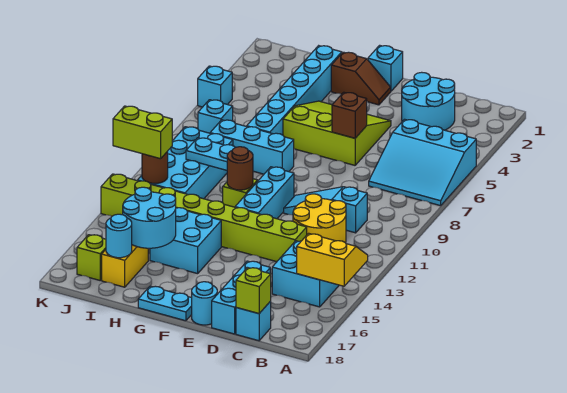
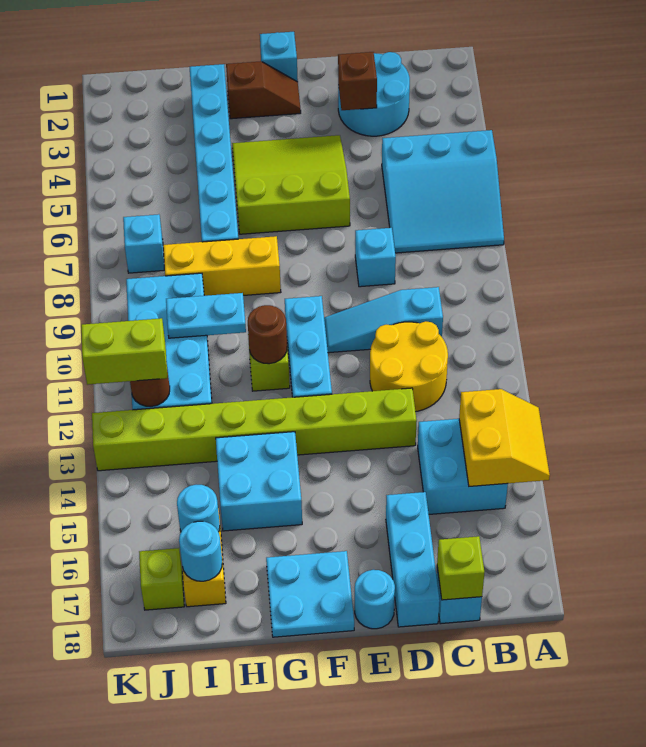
yellow 2x2 slope [297,233,368,286] -> yellow 2x2 slope turned to [459,389,550,486]
brown 1x1 brick [332,92,367,138] -> brown 1x1 brick moved to [338,52,377,110]
cyan 1x2 plate [138,286,192,321] -> cyan 2x2 plate [266,551,354,637]
cyan 1x3 brick [210,120,294,174] -> yellow 1x3 brick [163,236,281,296]
cyan 2x2 round brick [123,187,176,248] -> cyan 1x1 round brick [177,485,220,532]
cyan 1x1 brick [198,66,232,107] -> cyan 1x1 brick moved to [355,228,396,287]

